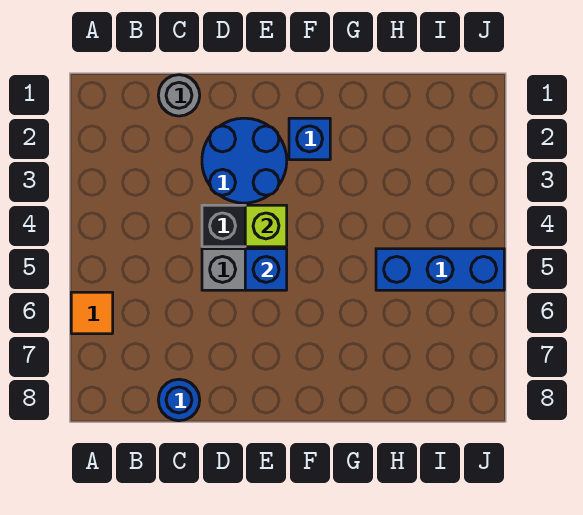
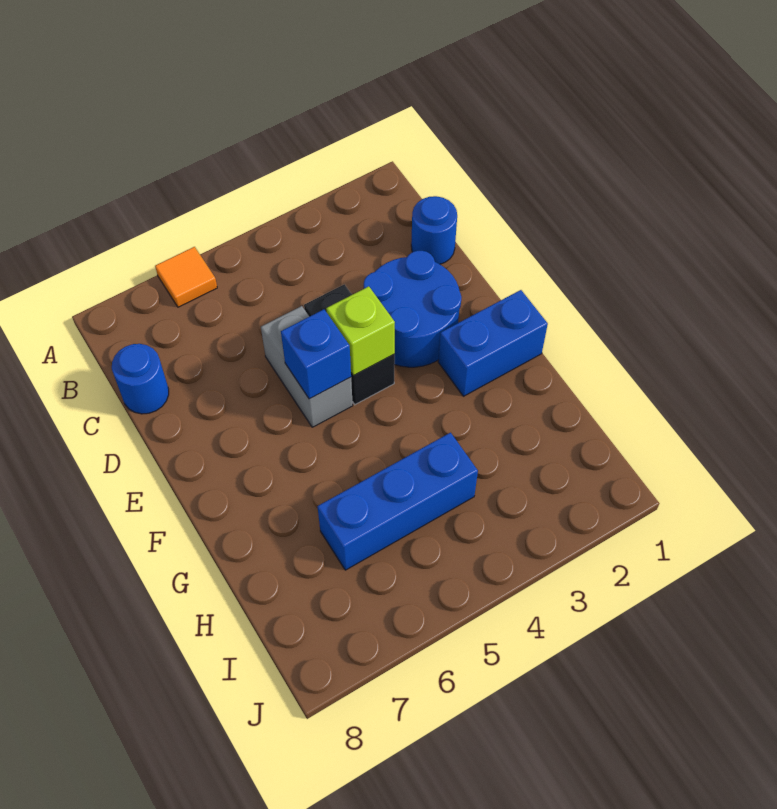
grey 1x1 round brick [158,75,200,116] -> blue 1x1 round brick [411,196,457,264]
blue 1x1 brick [289,118,330,160] -> blue 1x2 brick [438,290,548,396]
blue 1x3 brick [376,249,504,290] -> blue 1x3 brick turned to [317,433,478,570]

